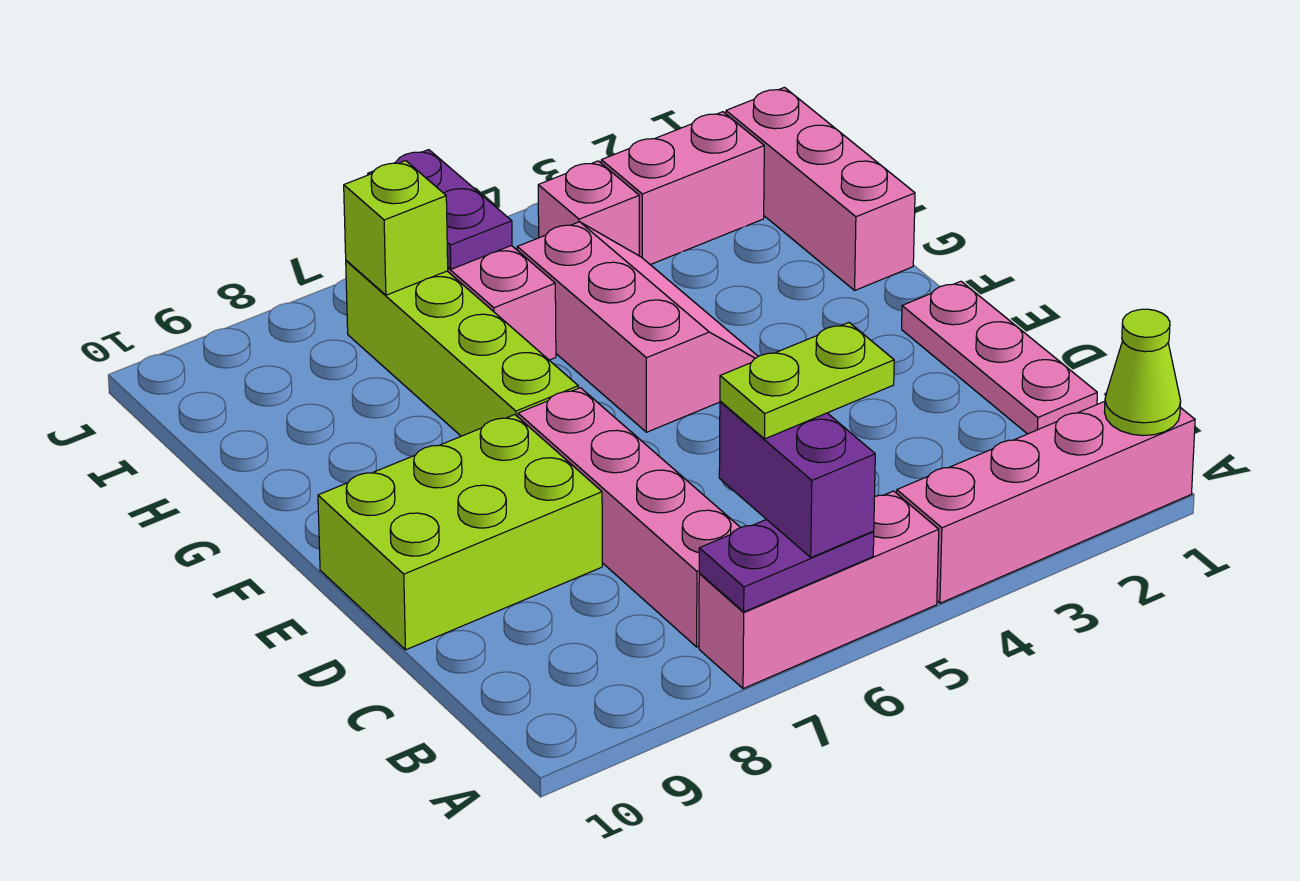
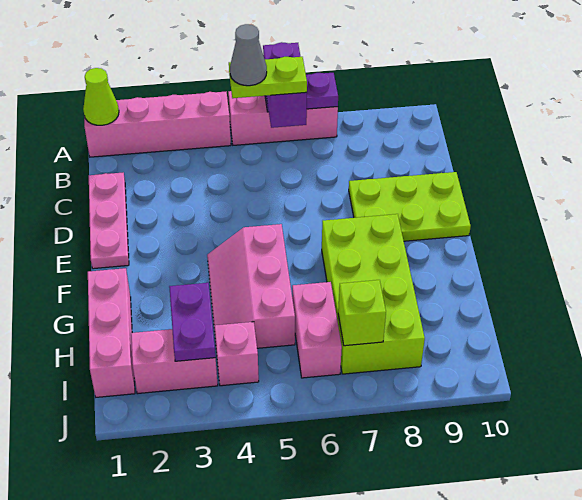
none -> grey 1x1 cone [230,24,267,86]
pink 1x4 brick [518,388,740,647] -> none
lime 2x3 brick [318,415,602,650] -> lime 2x3 plate [349,172,471,241]
lime 1x4 brick [346,261,578,436] -> lime 2x4 brick [322,214,425,374]
purple 1x2 plate [368,150,512,269] -> purple 1x2 plate moved to [169,283,216,361]

